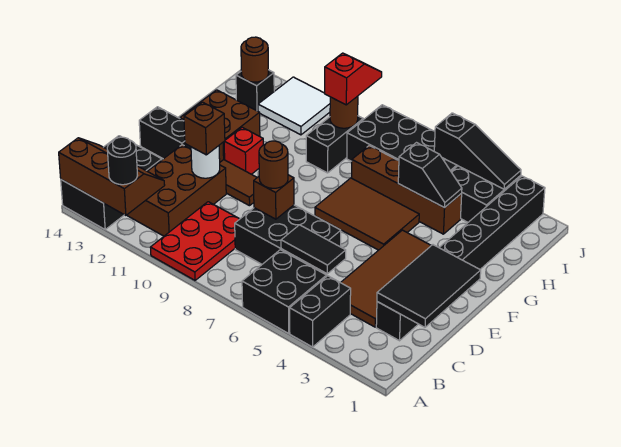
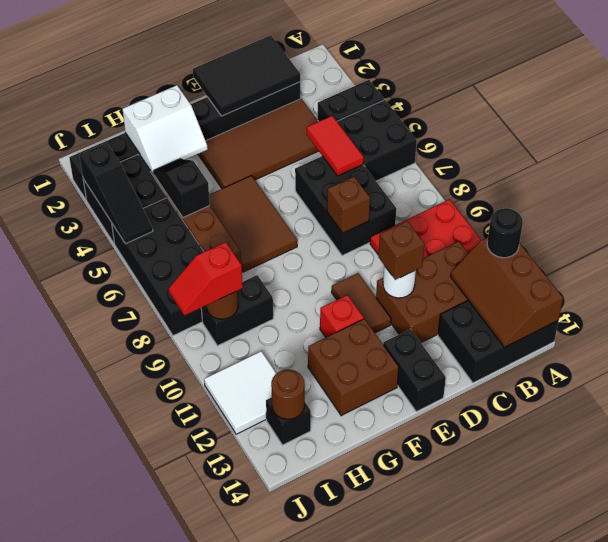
black 1x2 tile [281,225,346,274] -> red 1x2 tile [307,116,364,176]
brown 1x1 round brick [259,141,288,188] -> none
none -> white 2x2 slope [123,85,208,174]
black 1x3 slope [434,113,521,189] -> black 1x3 slope turned to [79,143,153,244]

